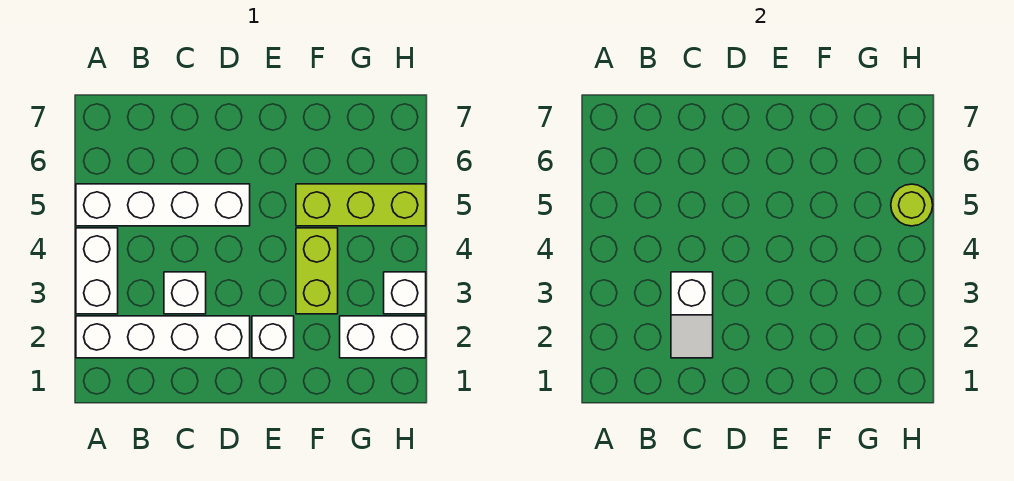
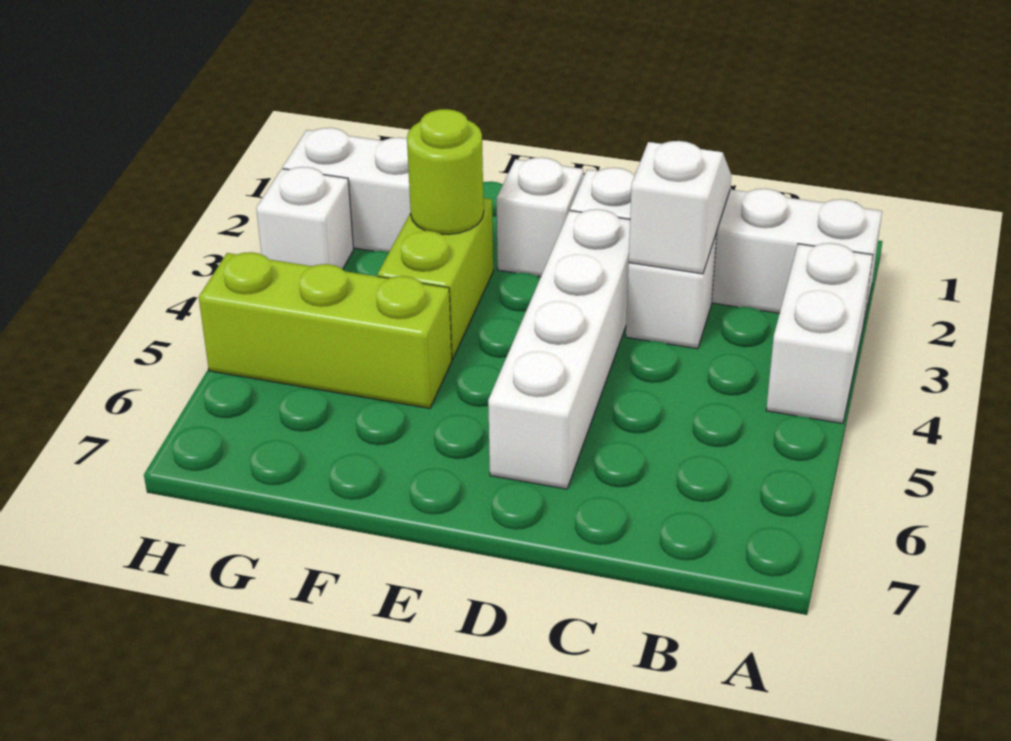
white 1x4 brick [76,184,250,226] -> white 1x4 brick turned to [488,209,630,489]
lime 1x1 round brick [891,184,933,226] -> lime 1x1 round brick moved to [407,109,484,234]

